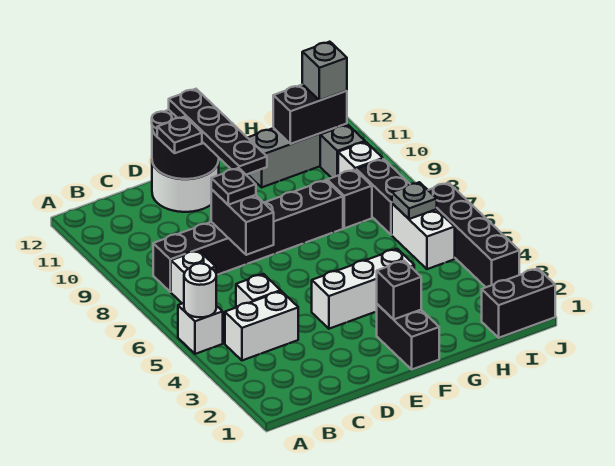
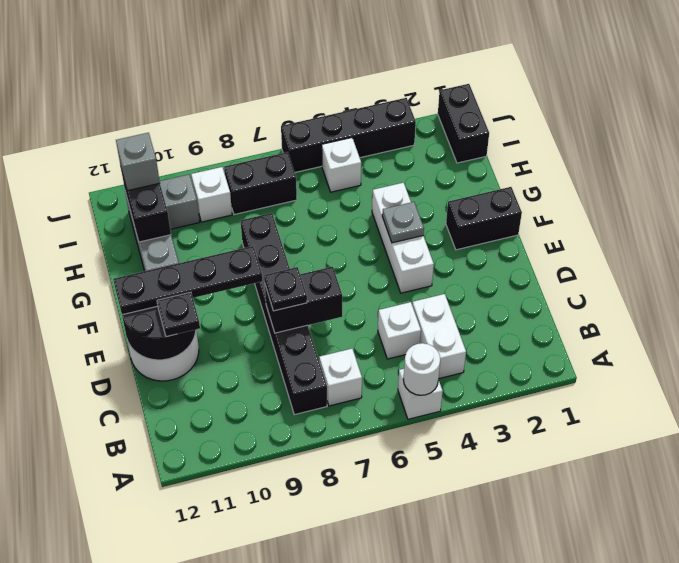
black 1x1 brick [377,261,421,319] -> none
black 1x1 brick [327,170,372,228] -> none
white 1x2 brick [392,204,455,269] -> white 1x1 brick [322,138,361,192]
grey 1x1 plate [392,182,437,219] -> grey 1x1 plate moved to [382,202,424,243]

